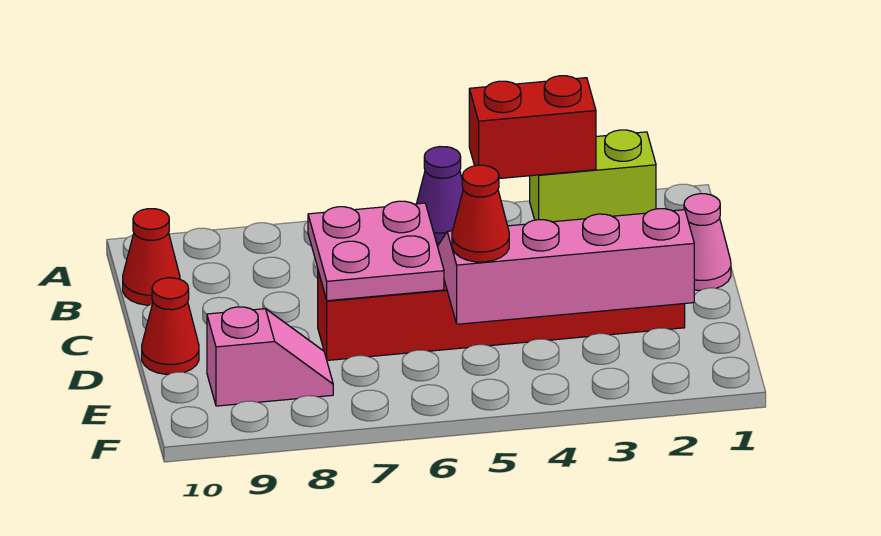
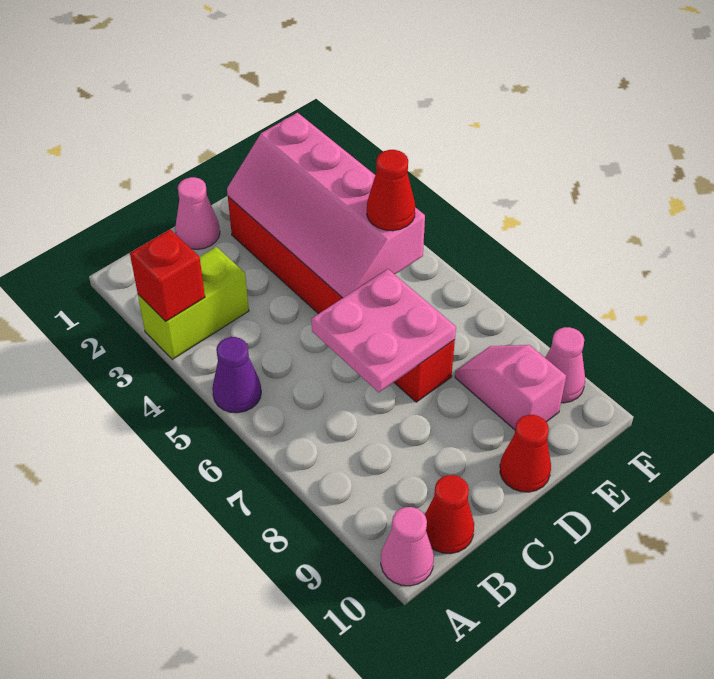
lime 1x2 brick [530,130,656,222] -> lime 1x2 brick turned to [138,247,249,359]
red 1x2 brick [469,76,596,179] -> red 1x1 brick [130,229,205,321]
none -> pink 1x1 cone [381,507,434,586]
none -> pink 1x1 cone [545,327,585,403]

